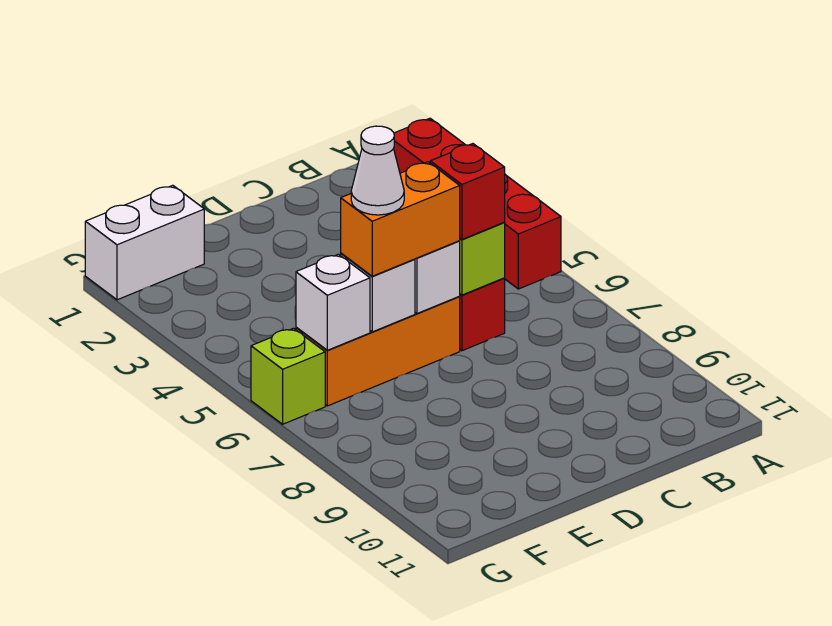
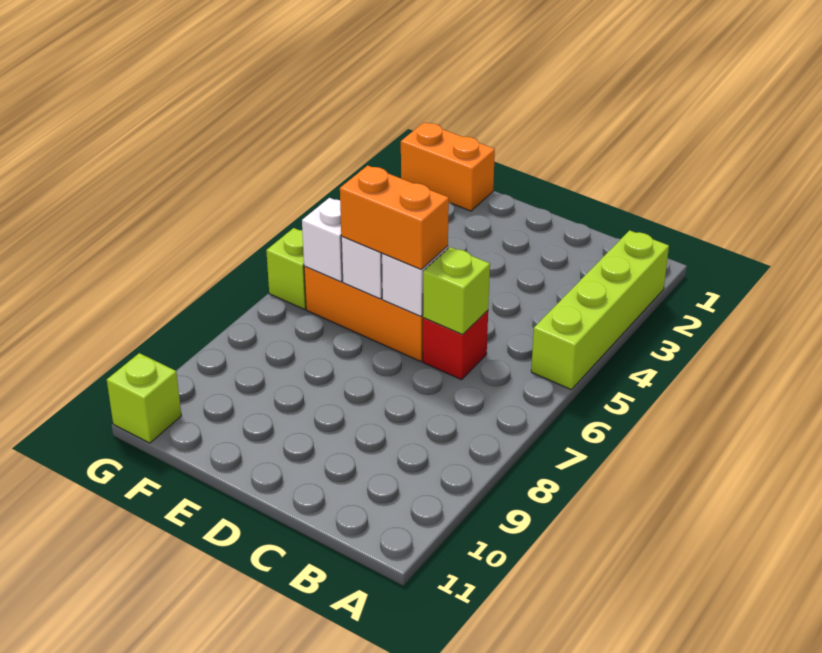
red 1x4 brick [394,118,561,289] -> lime 1x4 brick [531,230,669,389]
red 1x1 brick [430,144,505,239] -> none
white 1x1 cone [351,126,404,215] -> none
white 1x2 brick [85,185,204,300] -> orange 1x2 brick [401,122,495,211]
none -> lime 1x1 brick [107,353,181,443]

